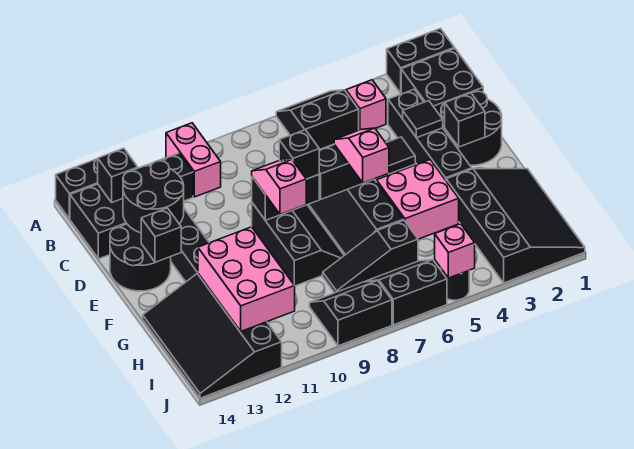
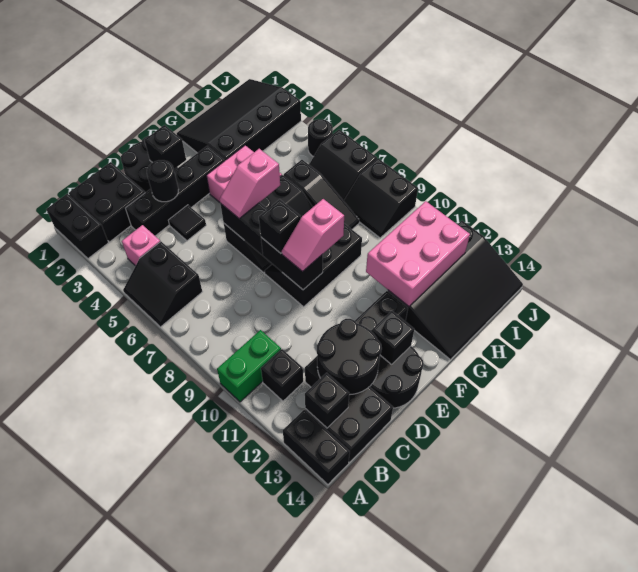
pink 1x2 brick [166,123,221,197] -> green 1x2 brick [217,330,281,402]
black 1x1 tile [403,101,443,138] -> black 1x1 round brick [147,160,178,202]
pink 1x1 brick [435,224,475,278] -> none

